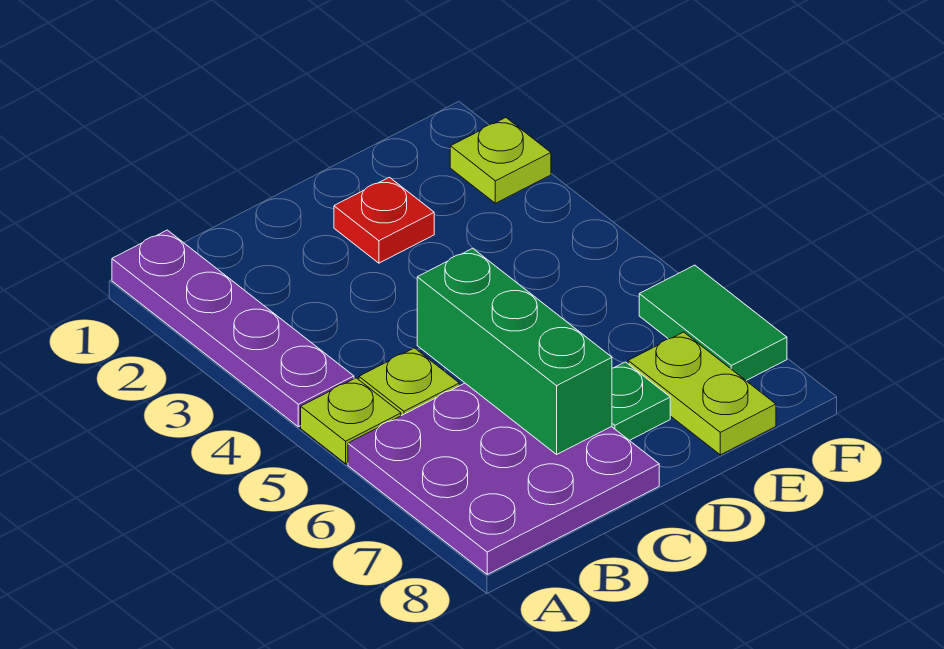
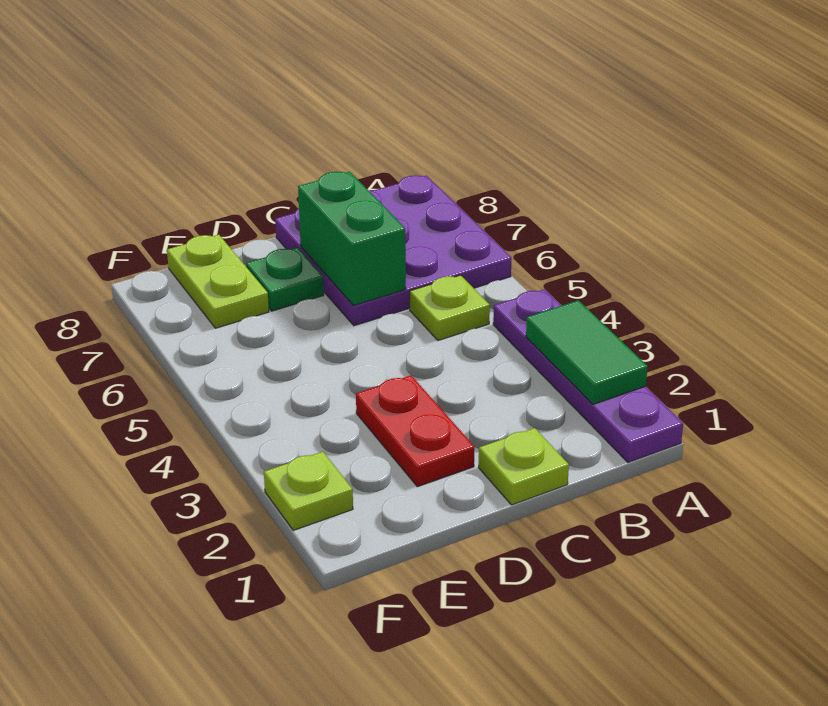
lime 1x1 plate [301,378,401,464] -> lime 1x1 plate moved to [479,428,569,505]
green 1x3 brick [417,248,612,454] -> green 1x2 brick [298,172,406,306]
red 1x1 plate [334,177,434,263] -> red 1x2 plate [356,375,475,487]
green 1x2 tile [639,265,787,380] -> green 1x2 tile moved to [526,300,648,404]

